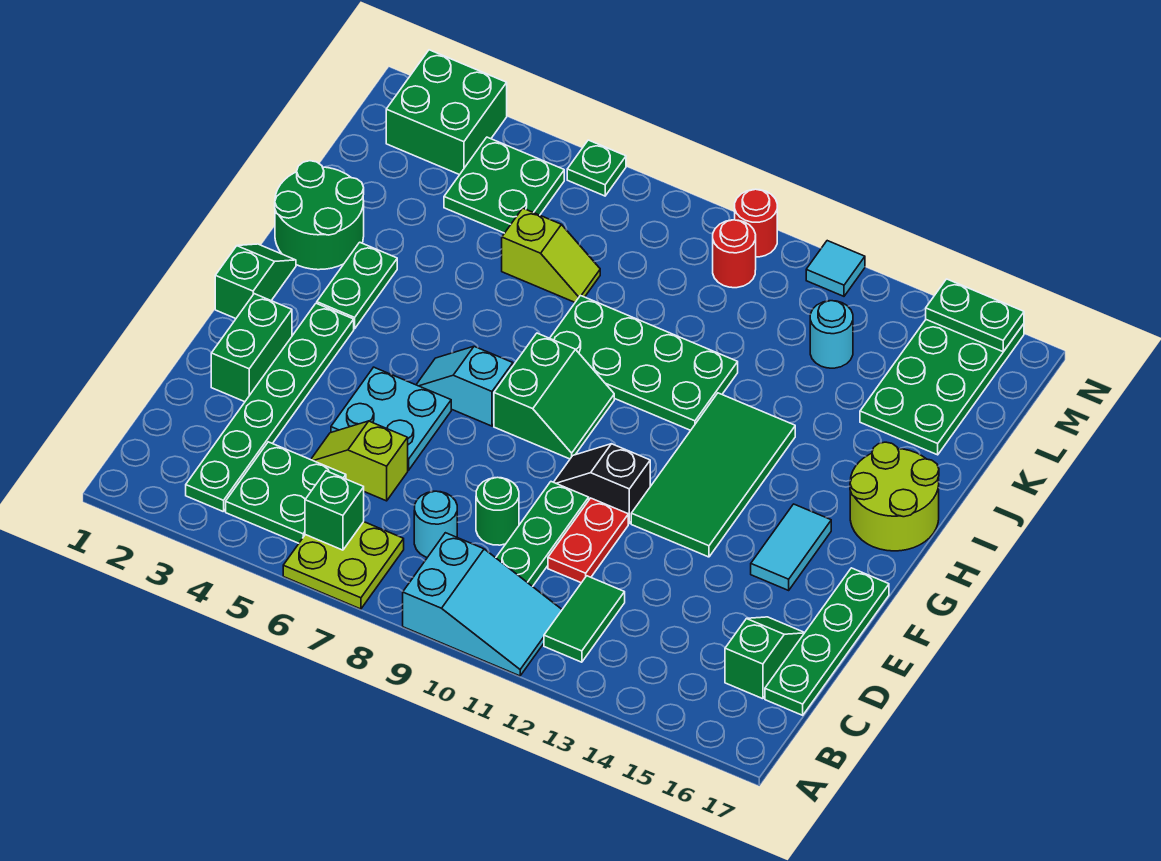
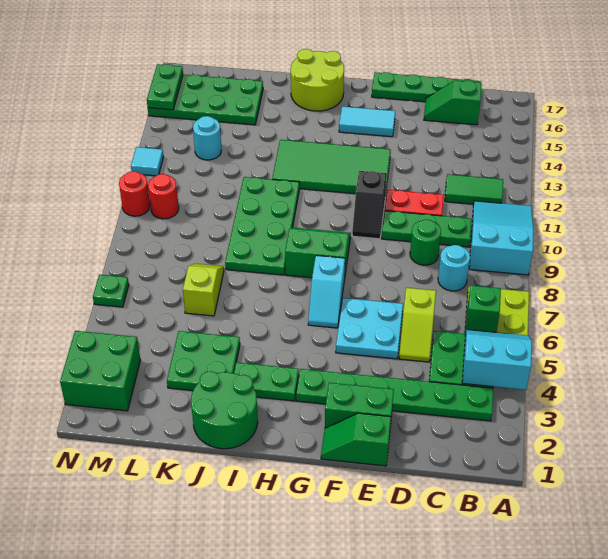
none -> cyan 2x2 slope [462,329,532,390]
green 1x2 slope [215,244,296,319] -> green 1x2 slope moved to [321,413,391,466]
green 2x2 plate [444,137,564,233] -> green 2x2 plate moved to [167,331,240,391]

